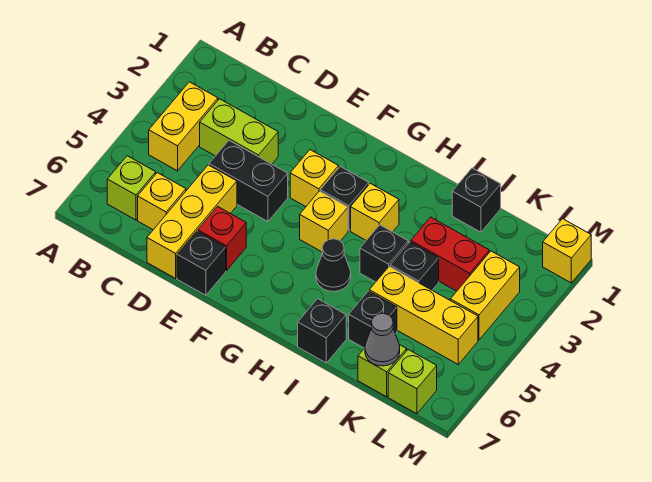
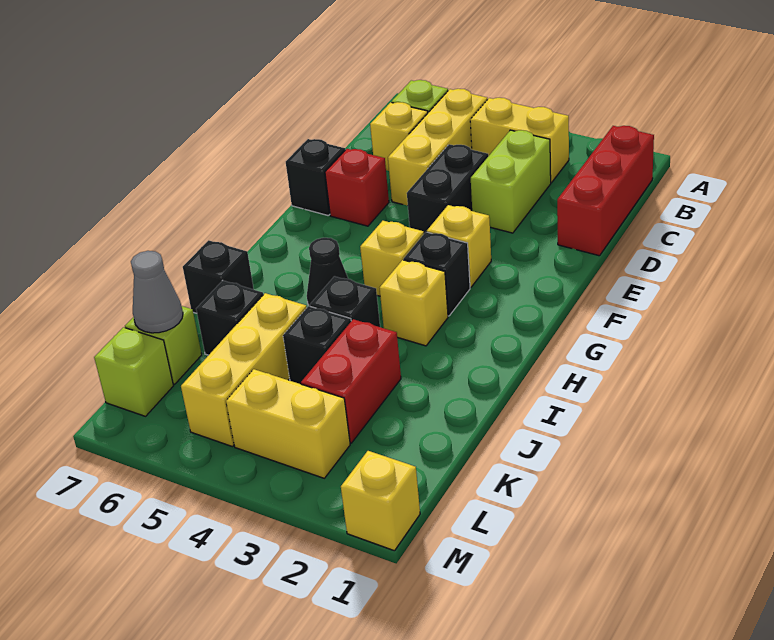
none -> red 1x3 brick [557,126,654,256]
yellow 1x3 brick [147,165,237,278] -> yellow 1x3 brick turned to [388,89,487,206]
black 1x1 brick [452,168,501,232] -> none

